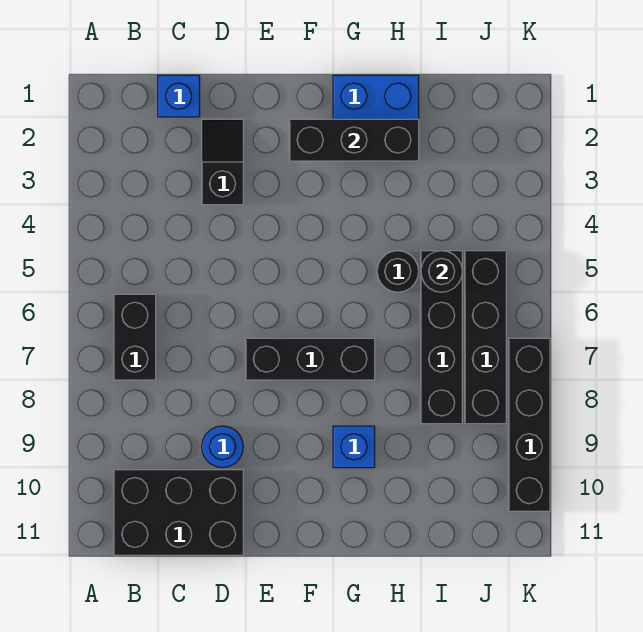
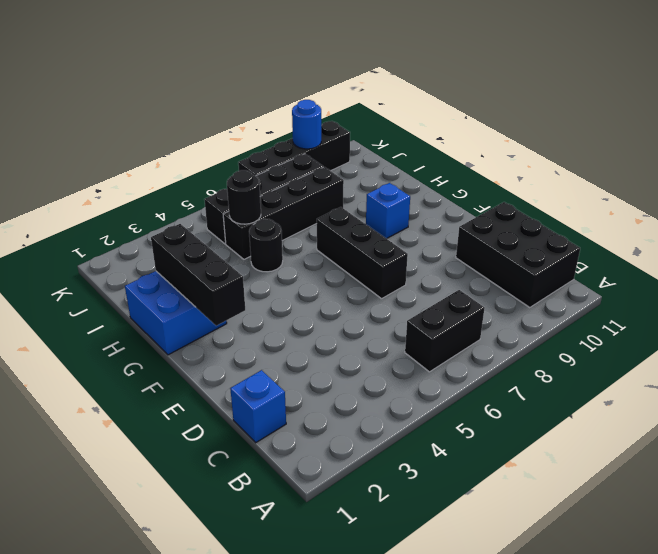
black 1x2 slope [202,119,243,205] -> none
blue 1x1 round brick [202,426,243,468] -> blue 1x1 round brick moved to [292,100,321,149]

